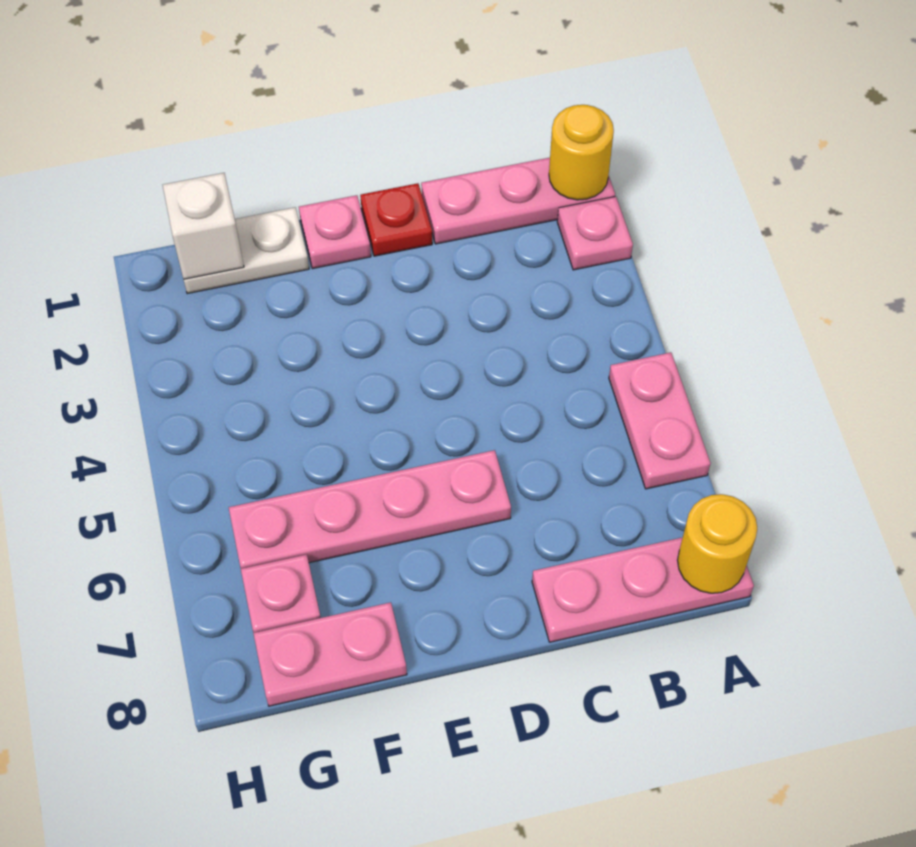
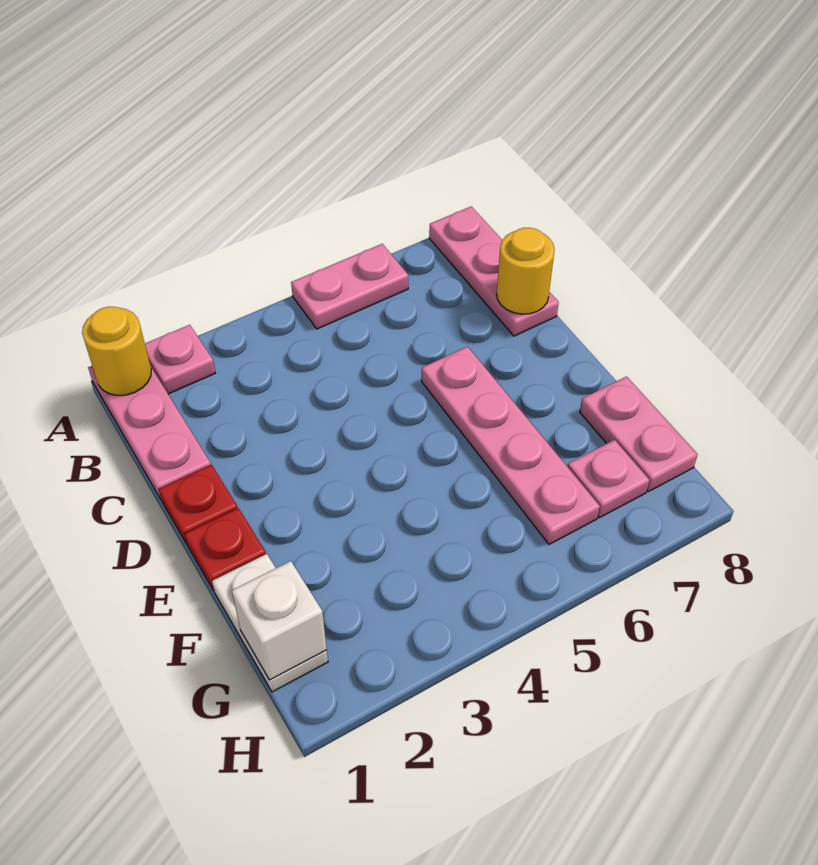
yellow 1x1 round brick [678,494,757,593] -> yellow 1x1 round brick moved to [497,228,555,314]
pink 1x1 plate [299,195,371,269] -> red 1x1 plate [185,508,266,591]

